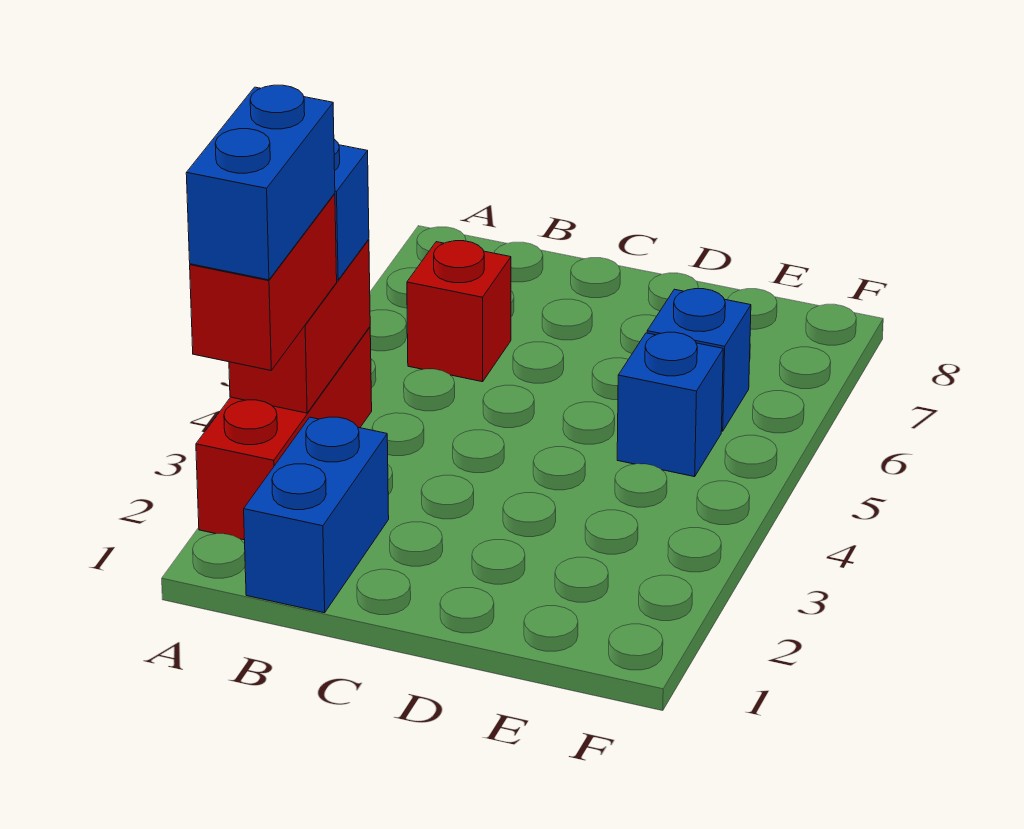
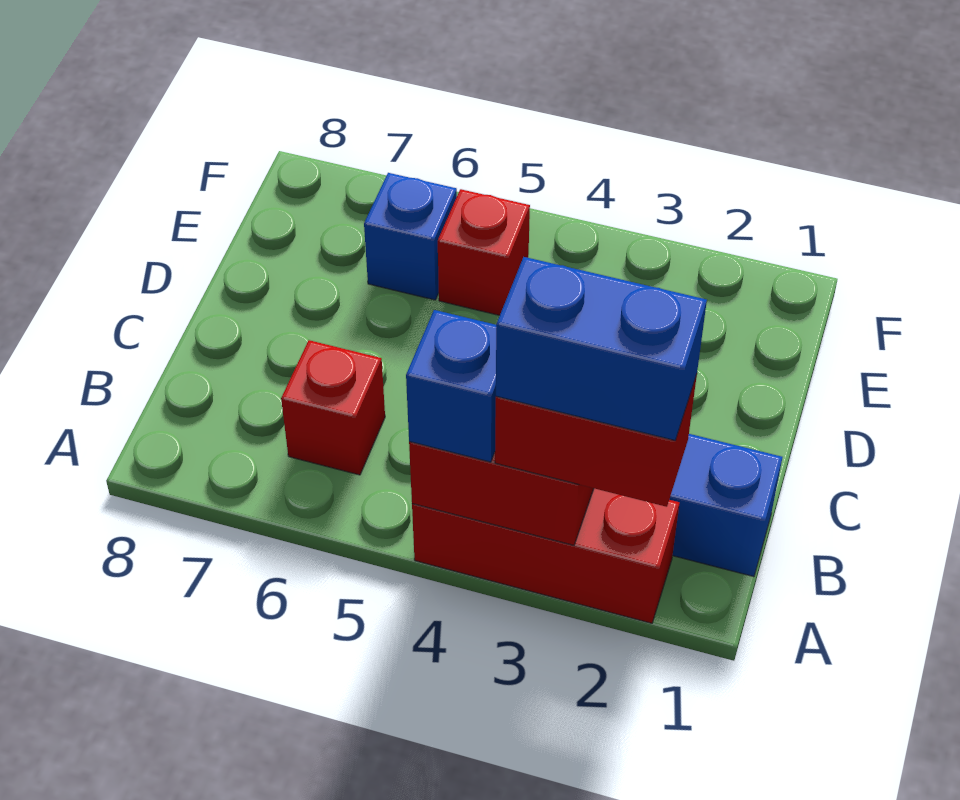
blue 1x1 brick [617,332,723,477] -> red 1x1 brick [438,189,530,315]

